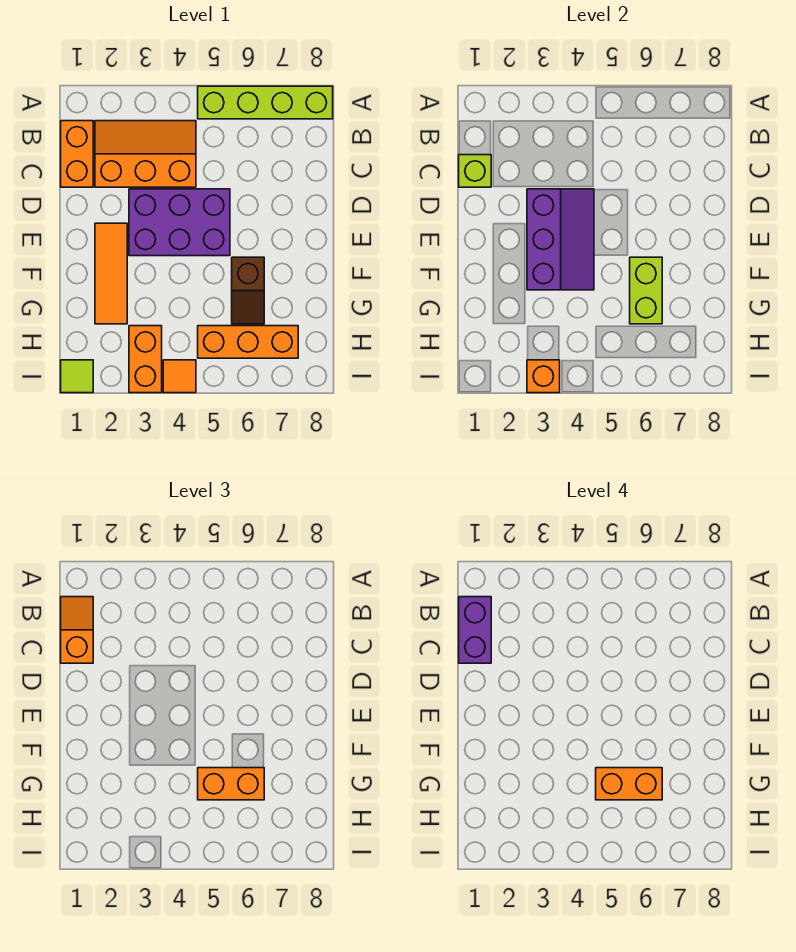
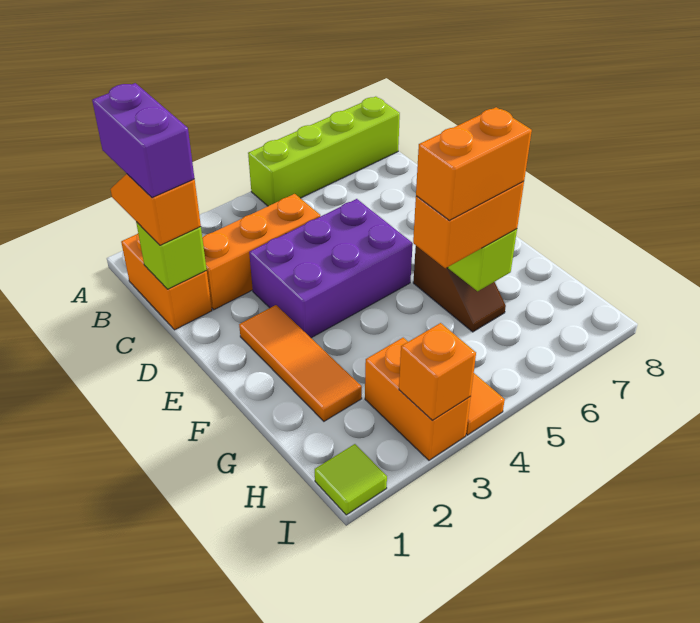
purple 2x3 slope [527,189,594,290] -> none
orange 1x3 brick [198,326,298,358] -> none

